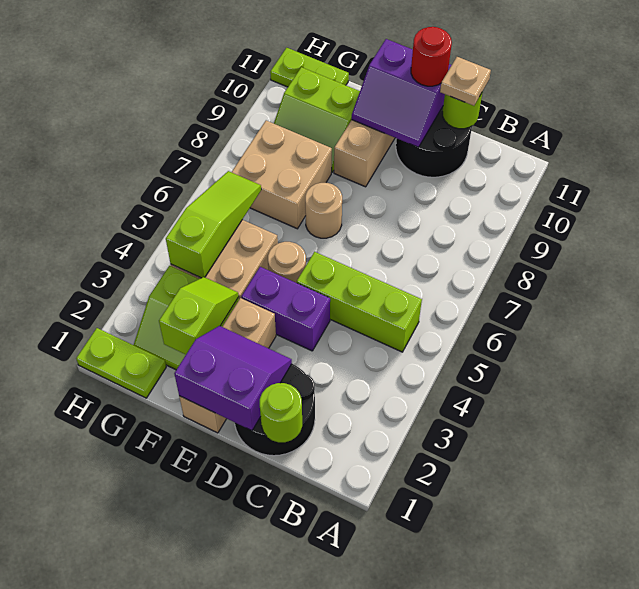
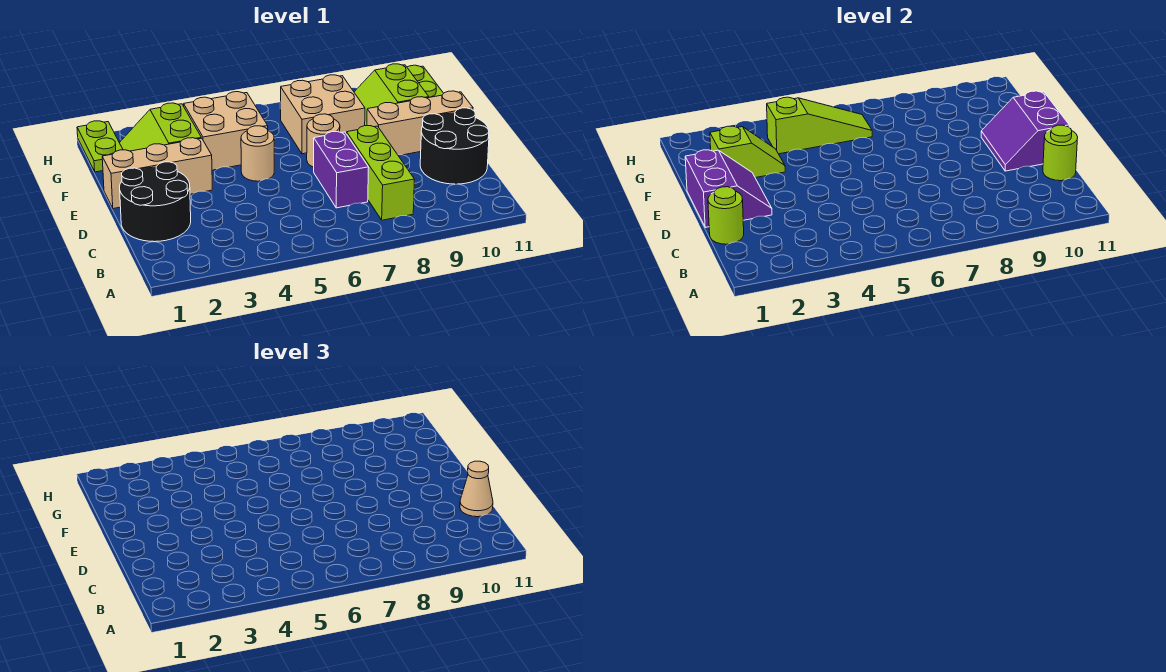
lime 1x3 brick [297,252,422,352] -> lime 1x3 brick moved to [347,126,415,220]
tan 1x1 plate [440,57,491,106] -> tan 1x1 cone [460,461,493,517]
purple 1x2 brick [241,267,330,351] -> purple 1x2 brick moved to [314,132,369,208]
red 1x1 round brick [411,27,452,86] -> none

